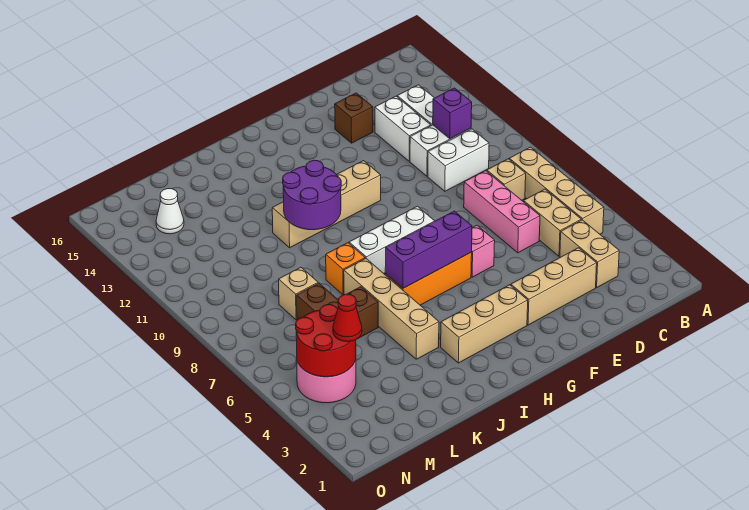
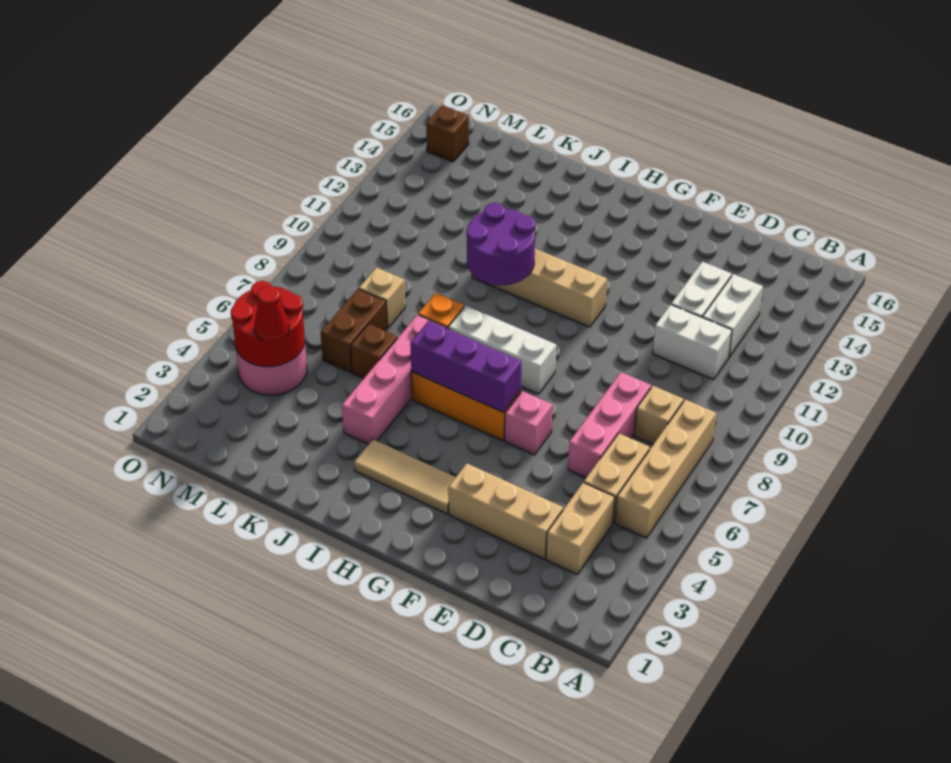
white 1x2 brick [428,129,489,191] -> none
purple 1x1 brick [433,88,472,139] -> none
brown 1x1 brick [335,93,373,143] -> brown 1x1 brick moved to [426,105,469,162]
tan 1x3 brick [441,285,528,363] -> tan 1x3 tile [354,439,456,514]
tan 1x4 brick [344,258,439,359] -> pink 1x4 brick [342,315,446,444]
white 1x1 cone [156,189,184,234] -> none

